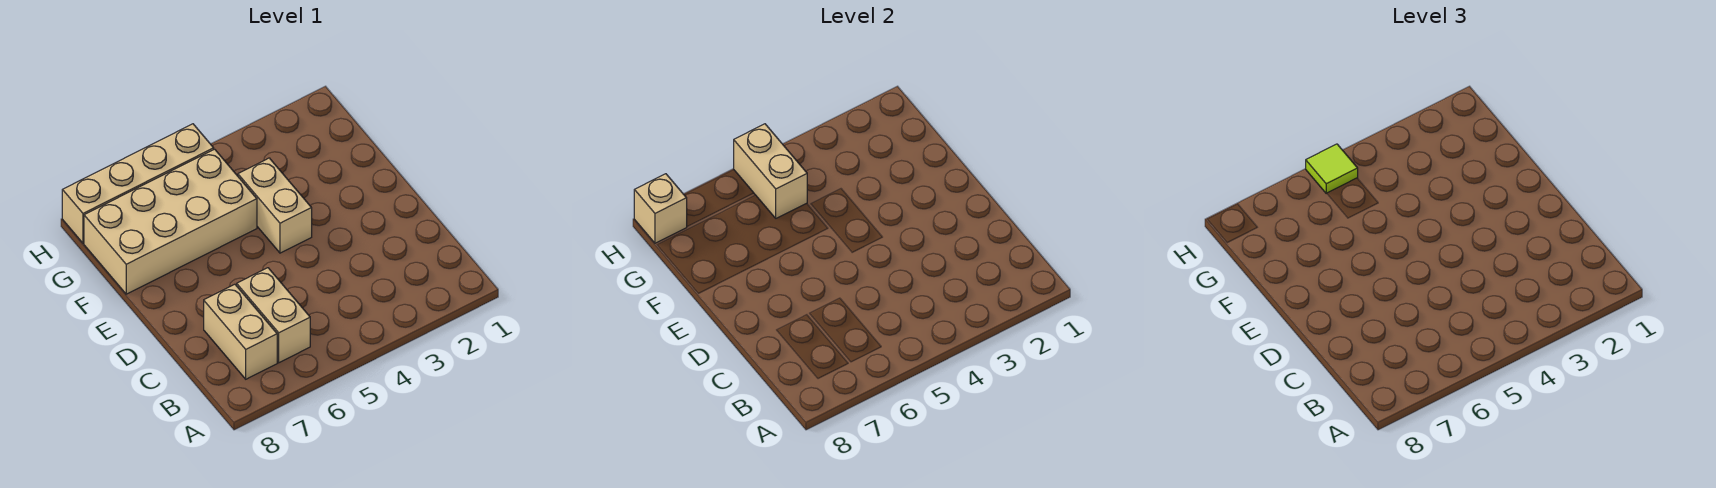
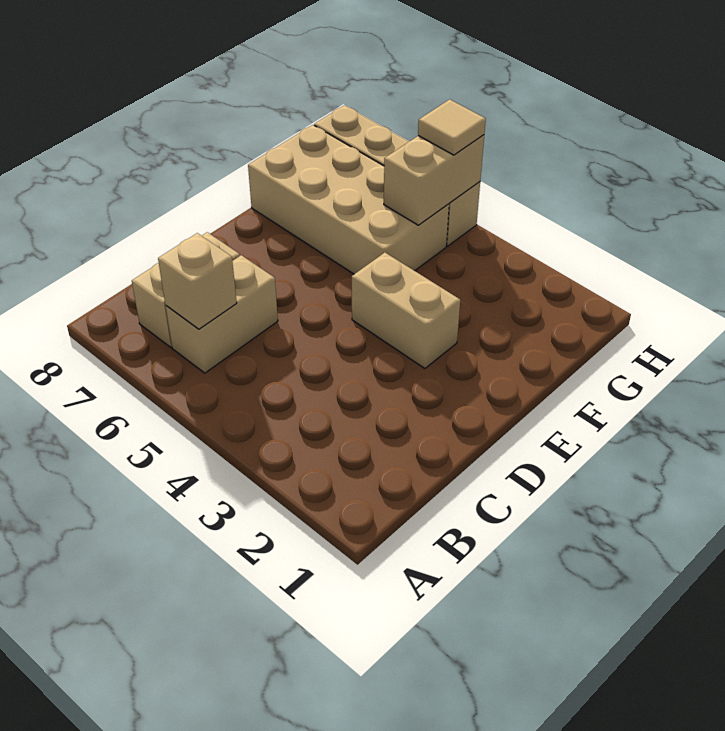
tan 1x2 brick [238,158,312,253] -> tan 1x2 brick turned to [352,253,460,368]
lime 1x1 tile [1306,144,1358,193] -> tan 1x1 tile [418,99,486,155]
tan 1x1 brick [634,174,687,243] -> tan 1x1 brick moved to [158,233,237,329]

